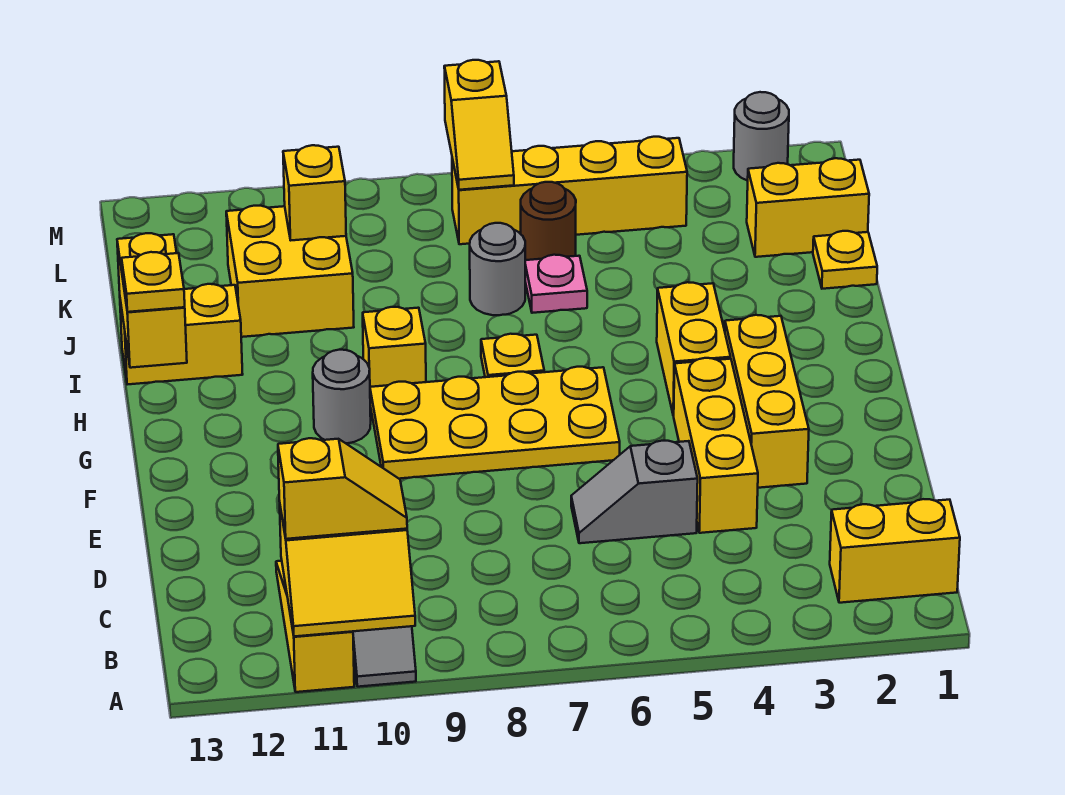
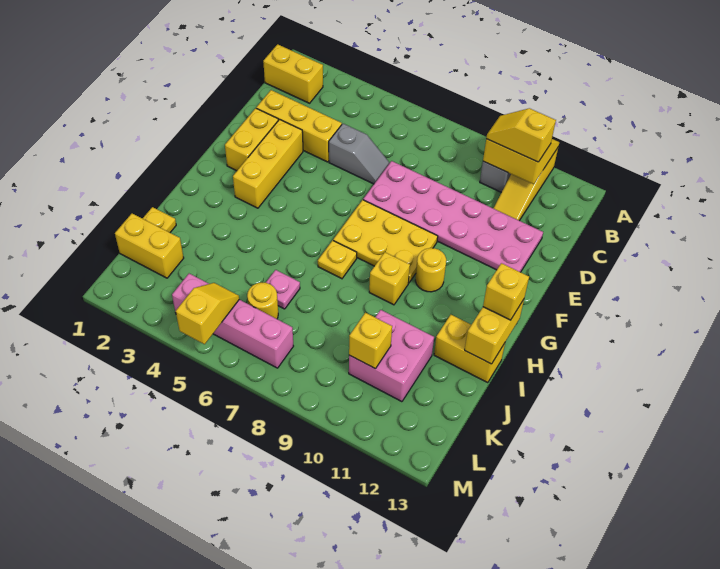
yellow 1x3 brick [674,358,758,533] -> yellow 1x3 brick turned to [256,90,342,162]
none -> pink 2x6 plate [363,161,543,272]
yellow 2x4 plate [370,367,620,479] -> yellow 2x3 plate [333,200,438,283]
yellow 1x2 brick [657,282,731,416] -> yellow 1x2 brick moved to [225,108,278,171]
grey 1x1 round brick [313,350,371,443] -> yellow 1x1 round brick [415,248,446,292]
yellow 1x1 plate [122,252,185,312] -> yellow 1x1 brick [483,263,529,320]
grey 1x1 round brick [470,223,525,315] -> none
yellow 2x2 brick [226,206,354,337] -> pink 2x2 brick [349,310,434,402]
brown 1x1 round brick [521,182,576,260] -> yellow 1x1 round brick [247,283,278,319]
yellow 1x4 brick [452,137,687,244] -> pink 1x4 brick [172,274,293,368]
yellow 1x2 slope [444,60,514,190] -> yellow 1x2 slope moved to [176,283,239,344]
grey 1x1 round brick [734,92,789,181] -> none

